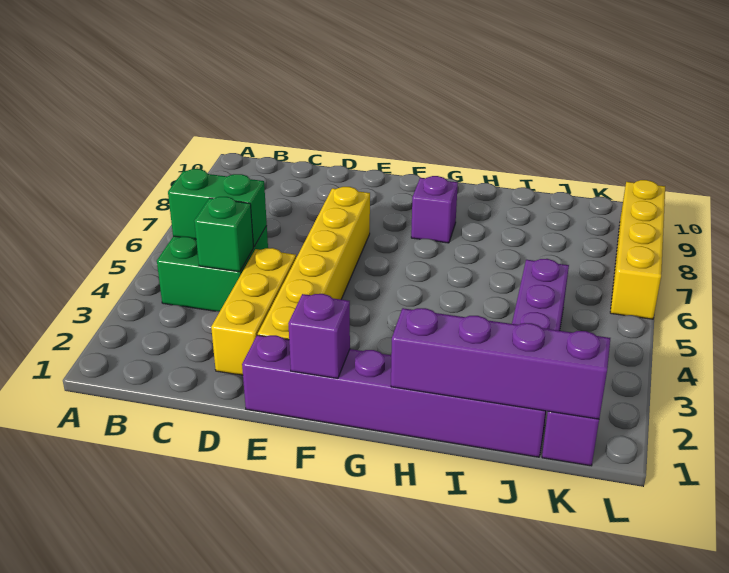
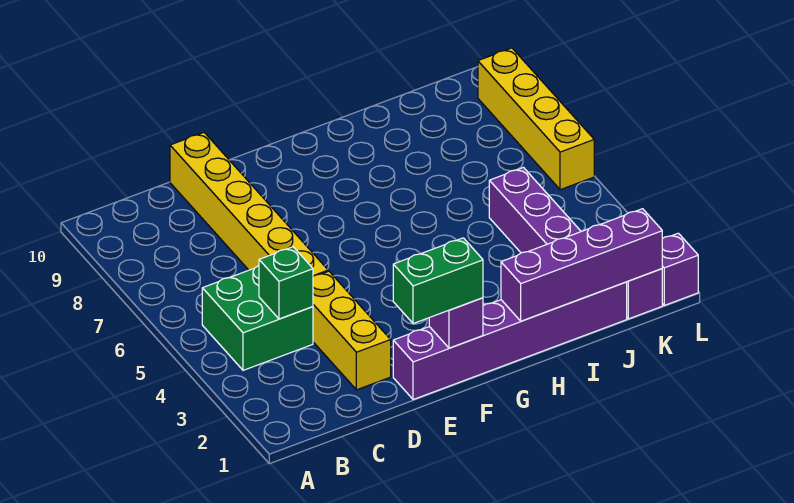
green 1x2 brick [168,169,267,247] -> green 1x2 brick moved to [393,238,483,324]
yellow 1x6 brick [258,187,370,340] -> yellow 1x6 brick moved to [170,133,328,276]
purple 1x1 brick [411,176,458,243] -> purple 1x1 brick moved to [662,233,698,305]

